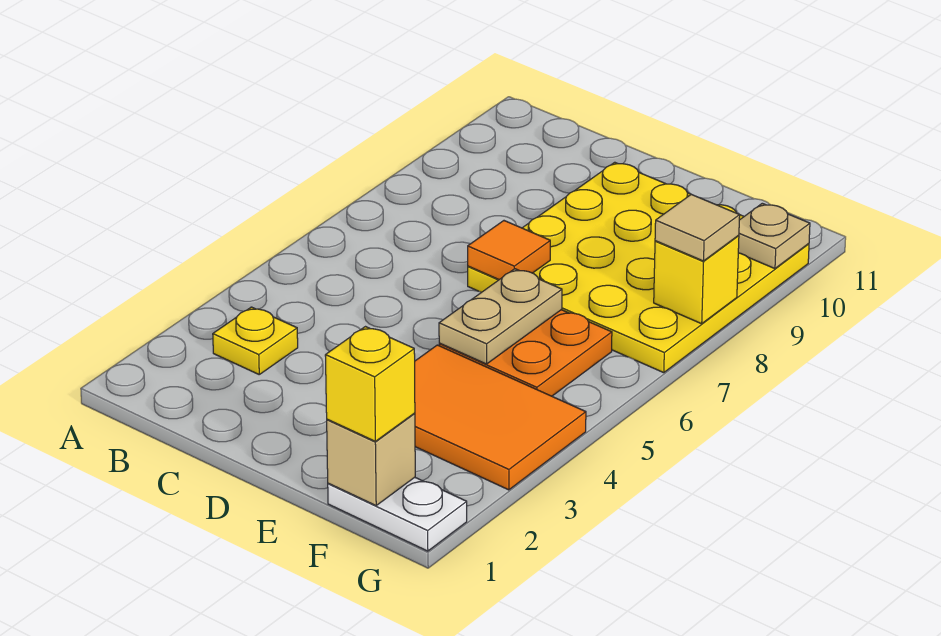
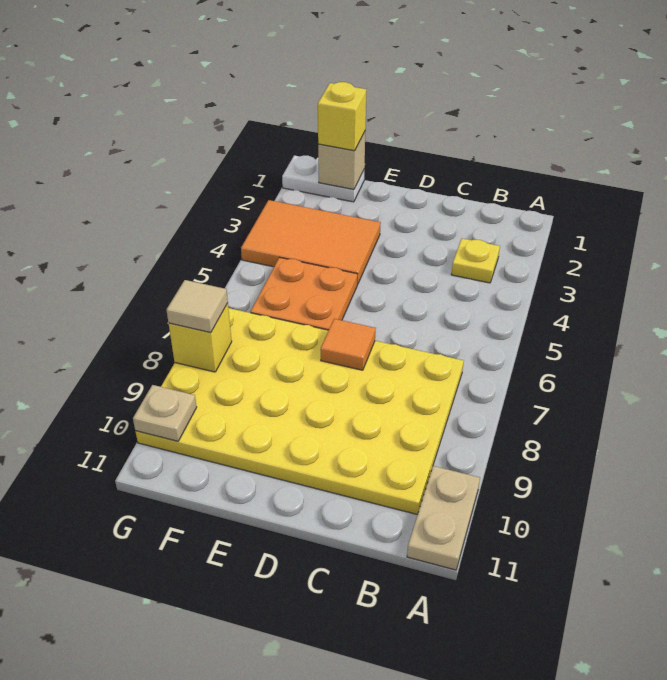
yellow 4x4 plate [468,162,809,373] -> yellow 4x6 plate [135,308,464,515]
tan 1x2 plate [439,269,562,364] -> tan 1x2 plate moved to [407,466,480,570]

